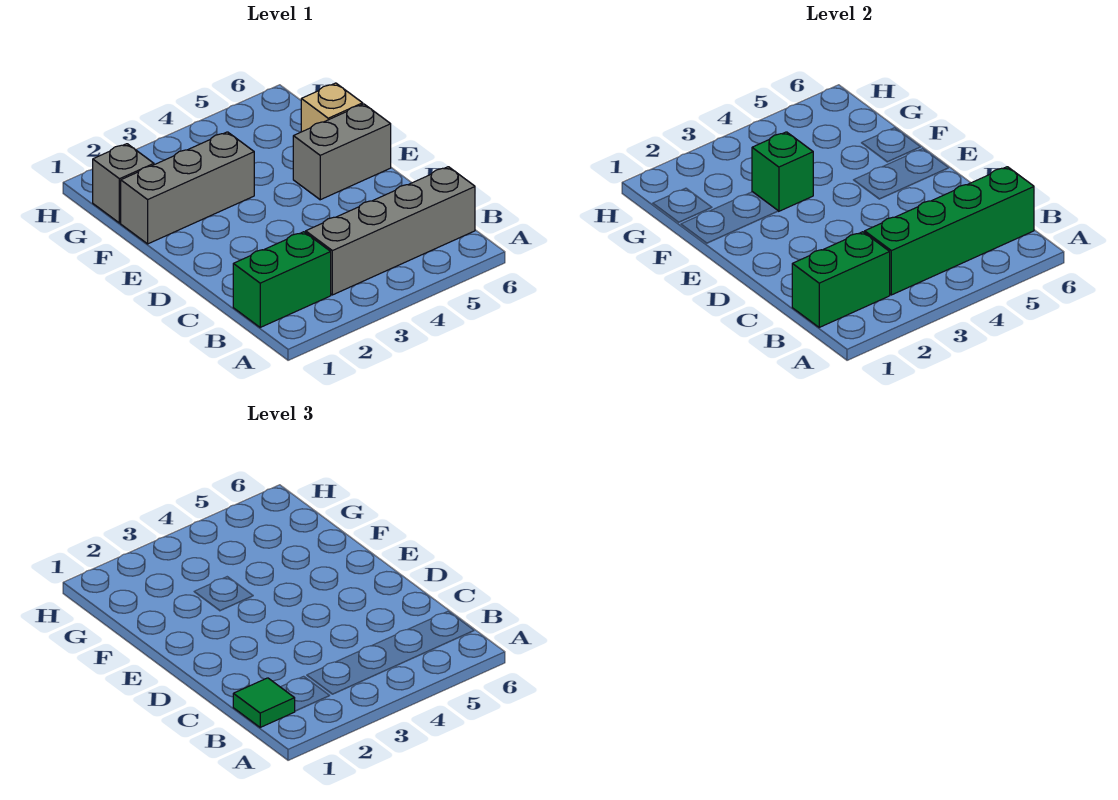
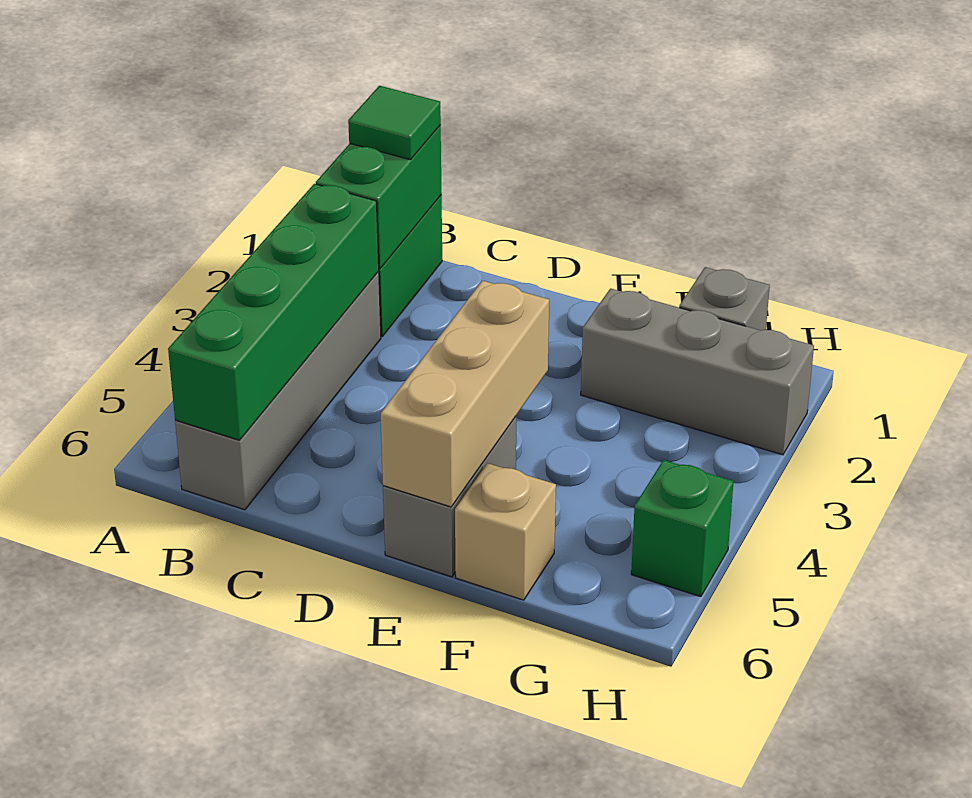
none -> tan 1x3 brick [381,281,549,507]
grey 1x3 brick [121,132,254,244] -> grey 1x3 brick turned to [581,289,814,455]
green 1x1 brick [752,132,813,211] -> green 1x1 brick moved to [631,460,734,597]

